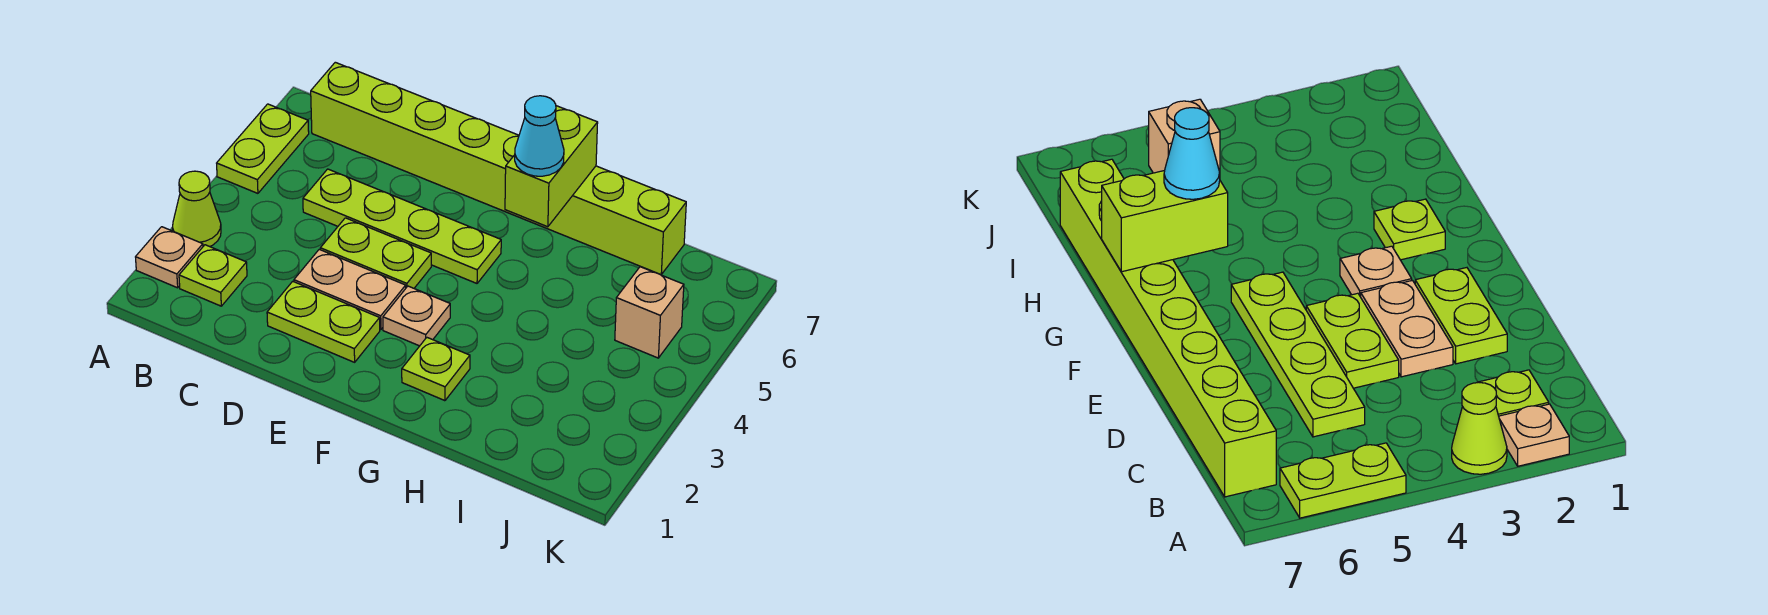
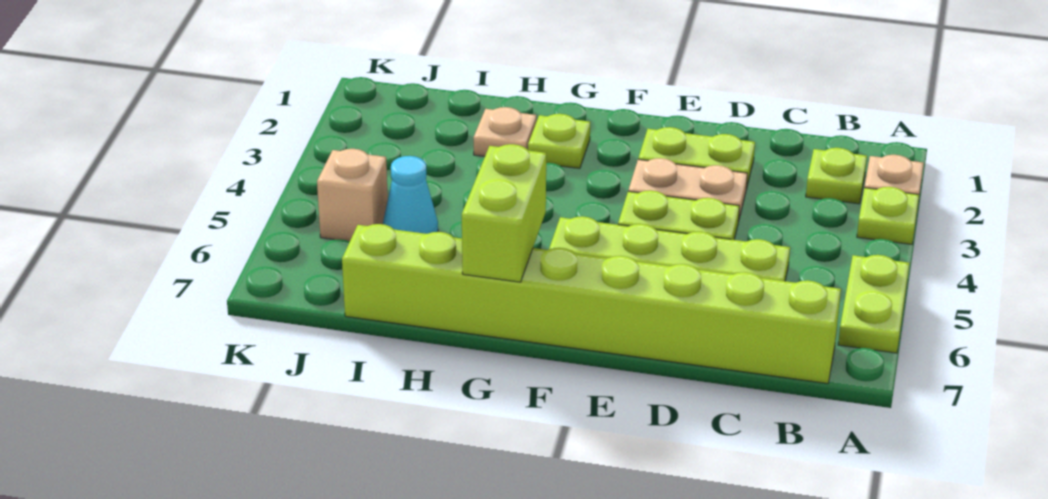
lime 1x1 cone [172,171,221,247] -> lime 1x1 plate [857,187,919,244]
tan 1x1 plate [383,286,450,346] -> tan 1x1 plate moved to [473,107,536,156]
cyan 1x1 cone [515,96,564,176] -> cyan 1x1 cone moved to [383,156,438,234]

